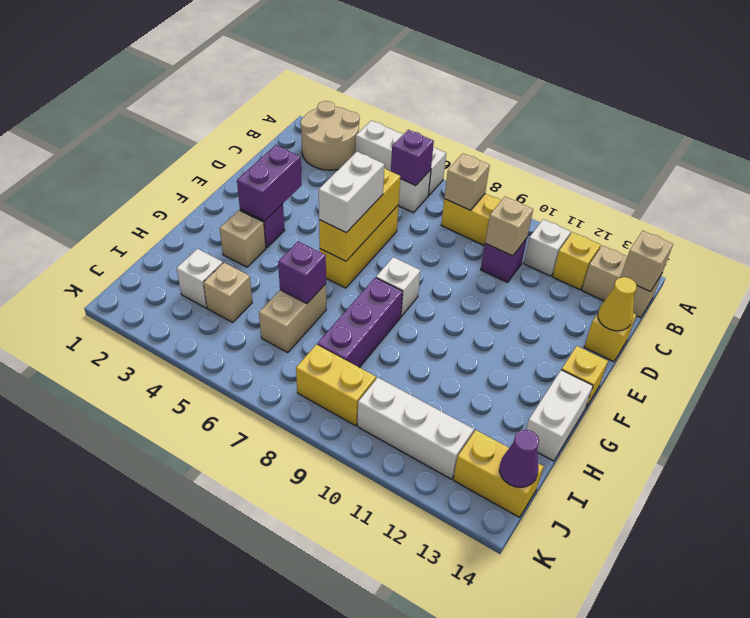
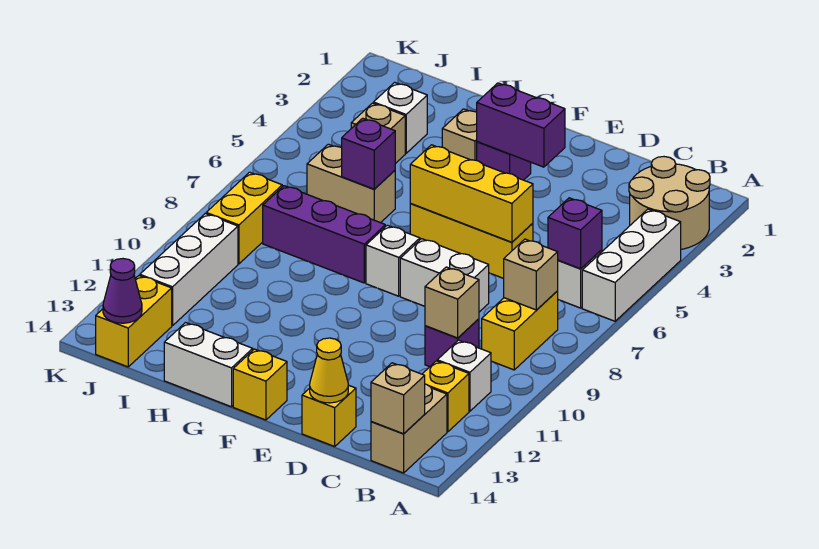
white 1x2 brick [319,152,384,233] -> white 1x2 brick moved to [400,239,489,312]

